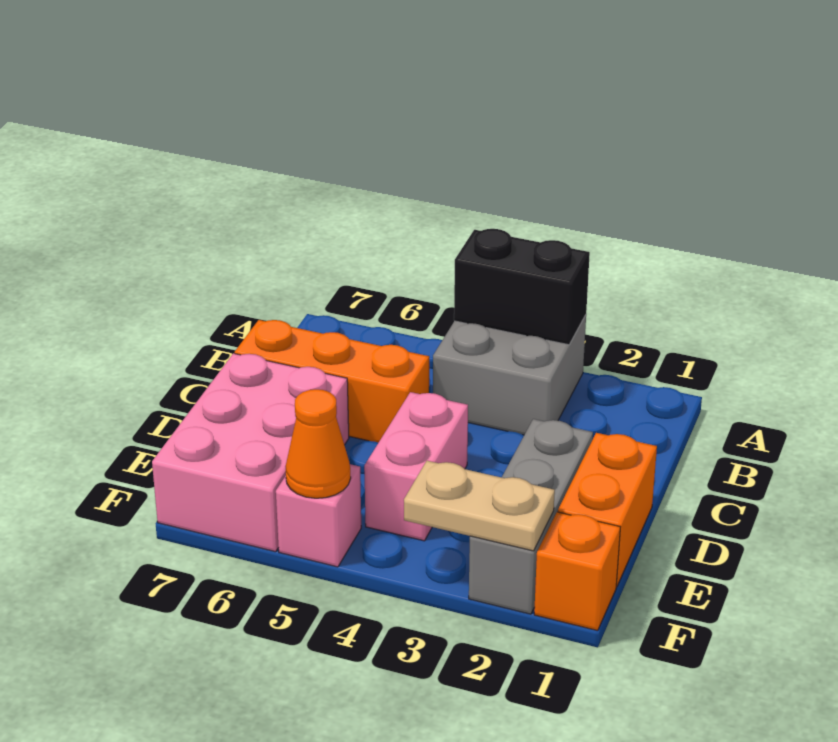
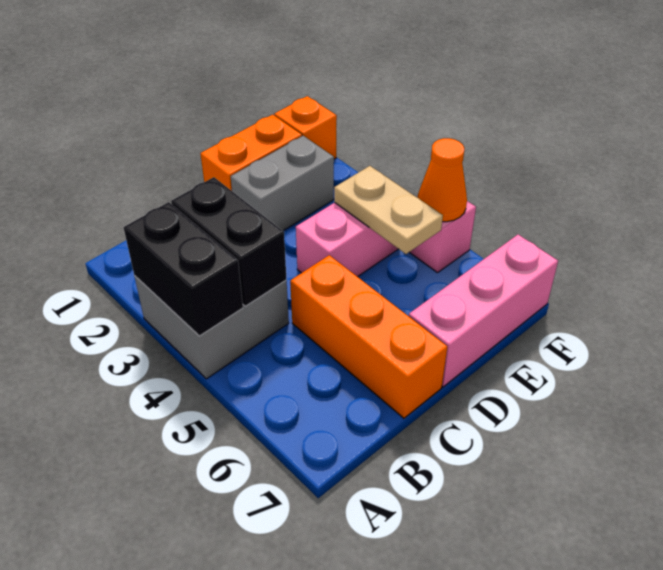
none -> black 1x2 brick [171,177,286,306]
grey 1x3 brick [469,419,593,614] -> grey 1x2 brick [231,136,334,231]
pink 2x3 brick [152,353,349,552] -> pink 1x3 brick [409,234,558,387]
tan 1x2 plate [404,461,555,551] -> tan 1x2 plate moved to [334,166,443,254]

